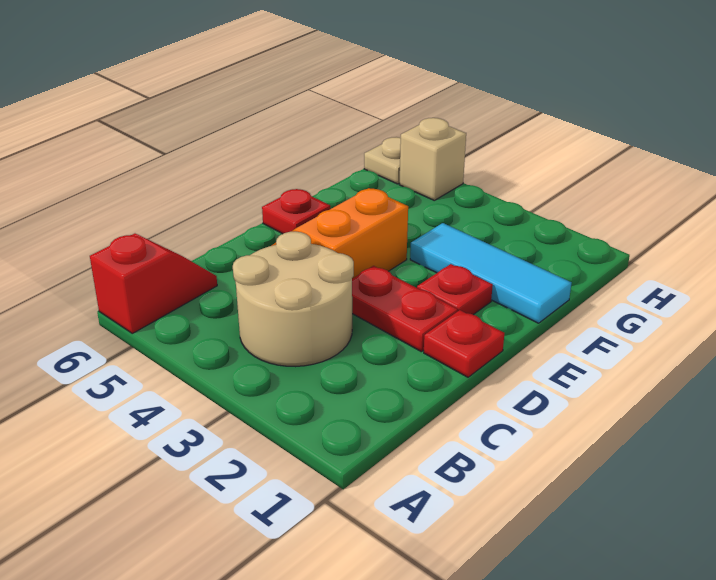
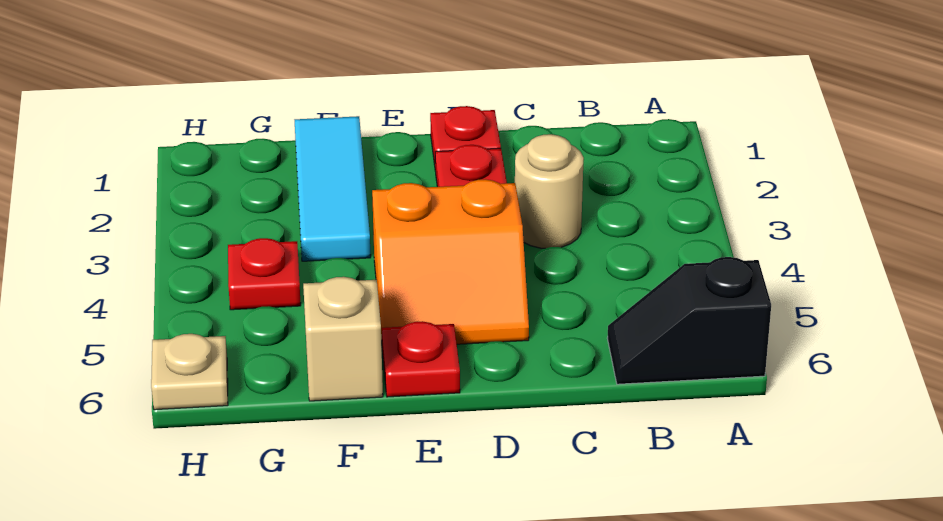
red 1x2 slope [90,234,217,333] -> black 1x2 slope [607,257,771,384]
tan 2x2 round brick [233,231,354,367] -> tan 1x1 round brick [515,134,584,248]
red 1x1 plate [417,264,493,315] -> red 1x1 plate moved to [228,238,301,310]
tan 1x1 brick [399,118,466,200] -> tan 1x1 brick moved to [303,277,383,401]

